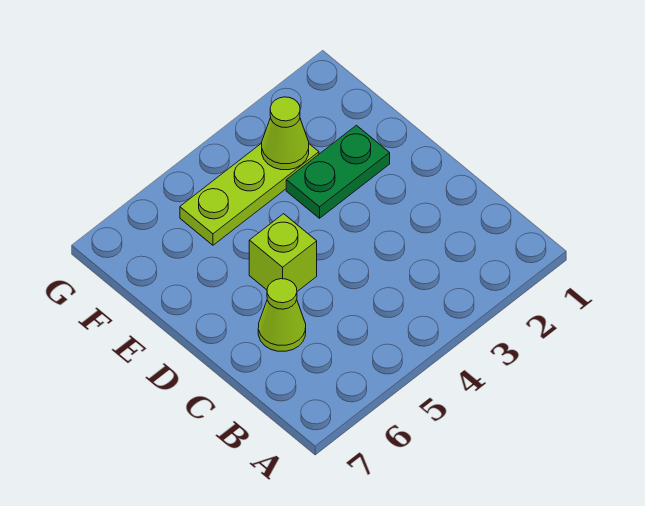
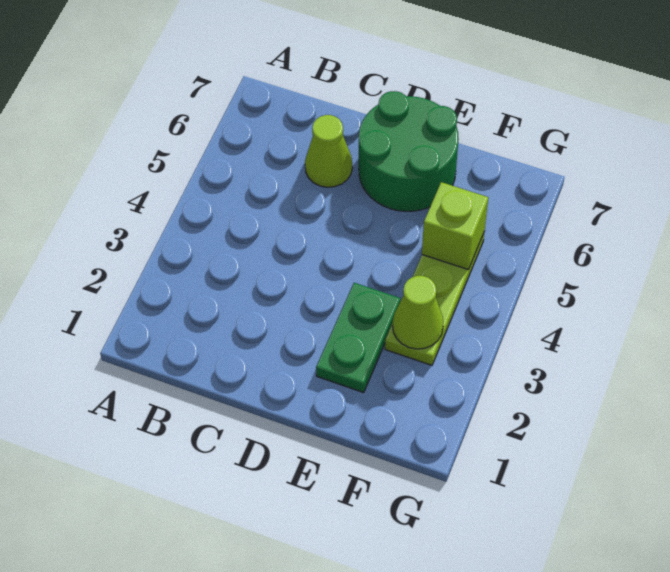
lime 1x1 brick [249,214,317,291] -> lime 1x1 brick moved to [422,182,488,269]
none -> green 2x2 round brick [359,91,459,211]

